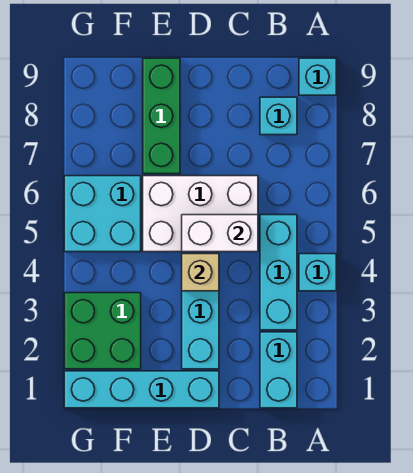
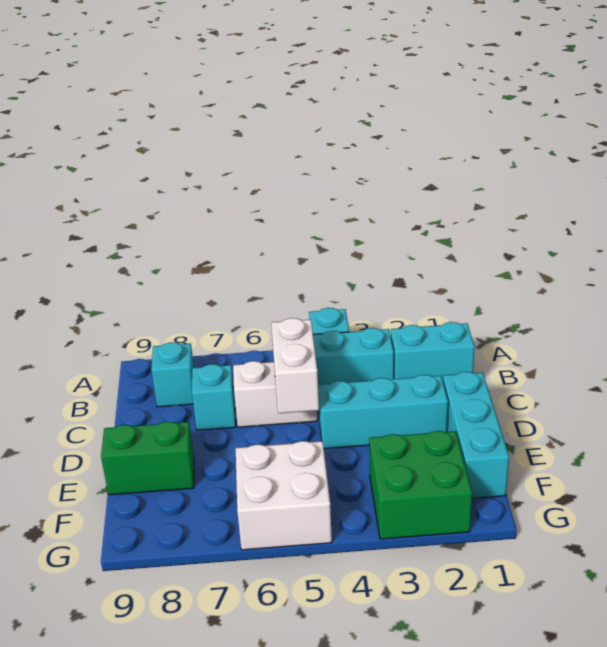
cyan 1x1 brick [299,58,336,95] -> cyan 1x1 brick moved to [192,364,236,430]
white 2x3 brick [143,176,258,252] -> white 1x2 brick [233,361,317,427]
cyan 1x4 brick [64,371,219,408] -> cyan 1x3 brick [443,372,509,498]
tan 1x1 brick [182,254,219,291] -> none
green 1x3 brick [143,58,180,174] -> green 1x2 brick [101,422,194,495]
cyan 2x2 brick [64,176,141,252] -> white 2x2 brick [236,441,332,550]

